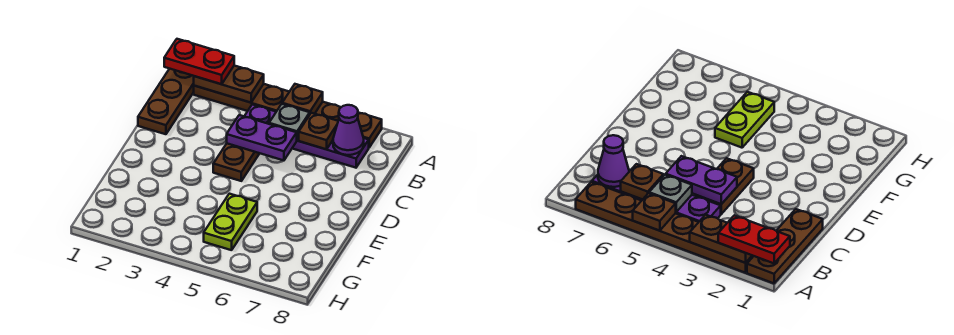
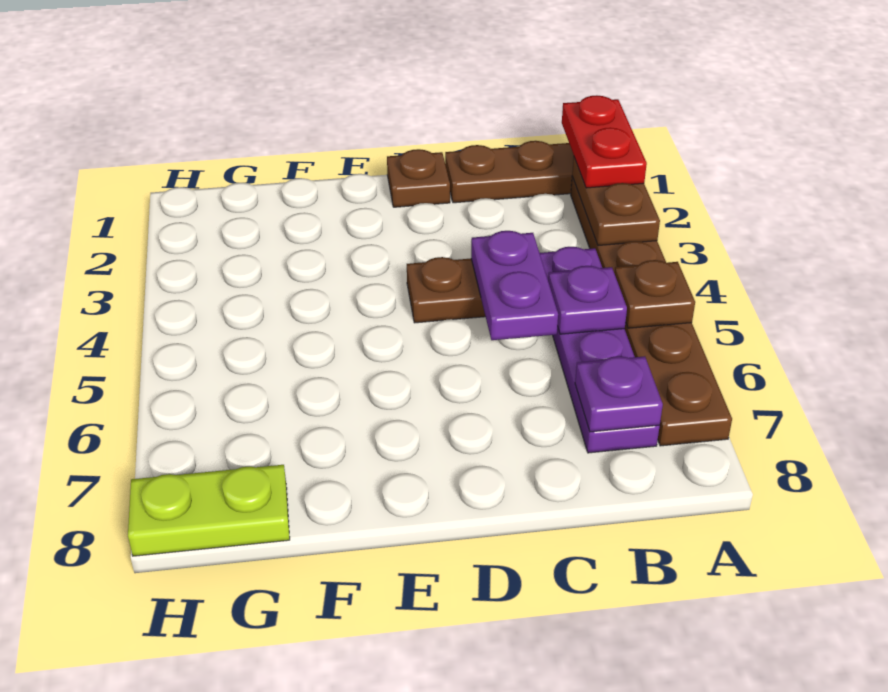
grey 1x1 plate [269,104,310,140] -> purple 1x1 plate [548,266,627,334]
brown 1x1 plate [299,113,338,149] -> brown 1x1 plate moved to [387,149,450,207]
purple 1x1 cone [333,105,364,155] -> purple 1x1 plate [575,356,663,432]
lime 1x2 plate [204,194,257,250] -> lime 1x2 plate moved to [128,465,290,556]

